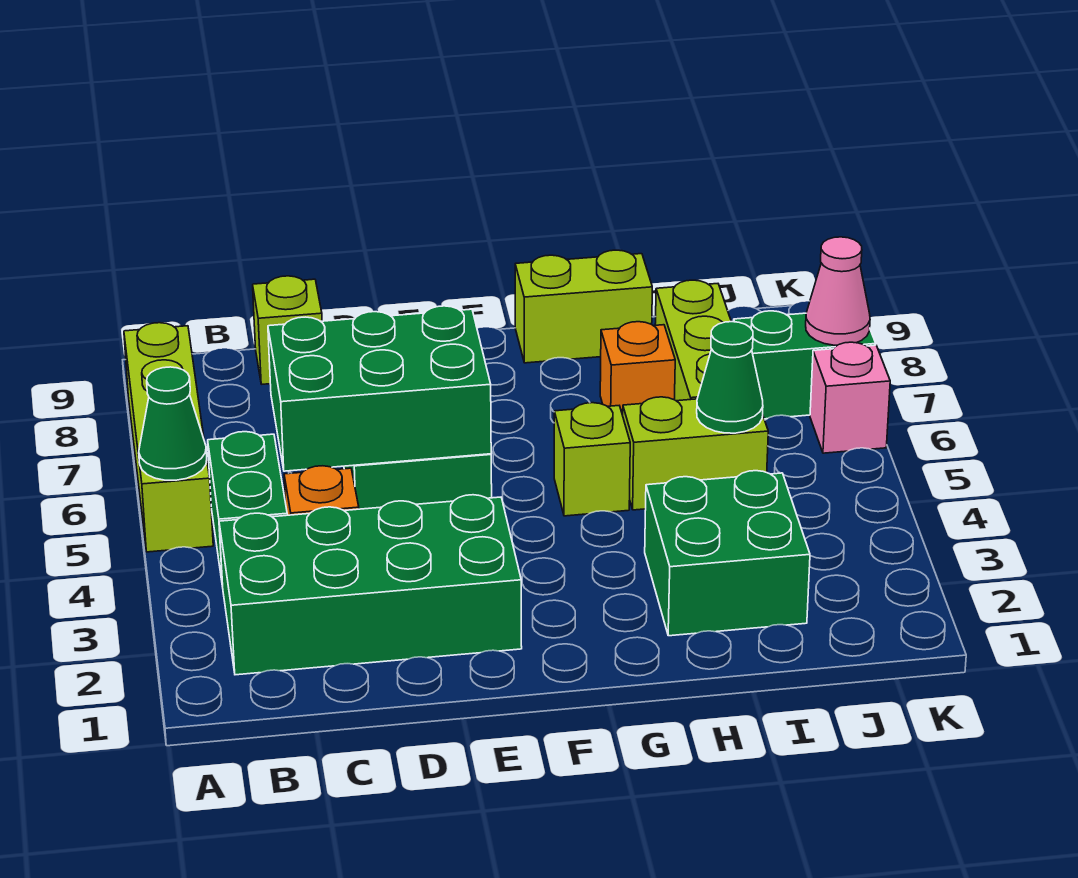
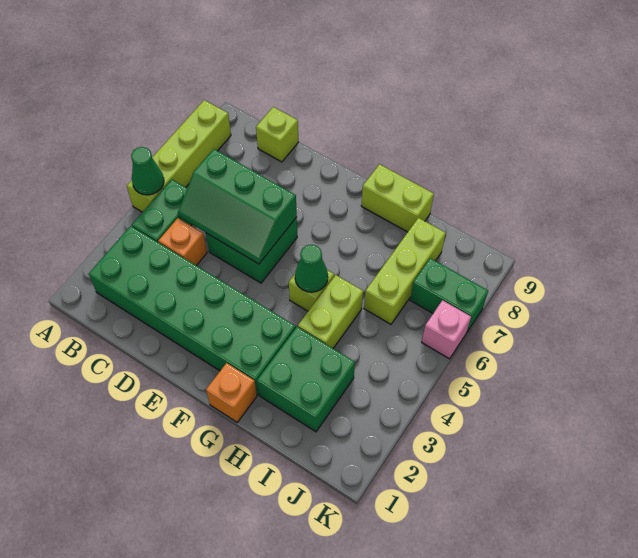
green 2x4 brick [219,495,522,675] -> green 2x6 brick [89,226,296,395]
green 2x3 brick [268,306,491,471] -> green 2x3 slope [178,149,297,264]
lime 1x2 brick [623,397,768,510] -> lime 1x2 brick turned to [298,275,363,348]
orange 1x1 brick [600,322,675,415] -> orange 1x1 brick moved to [206,363,257,422]
green 1x1 cone [697,322,763,433] -> green 1x1 cone moved to [295,245,328,292]
pink 1x1 cone [806,237,870,345] -> none

